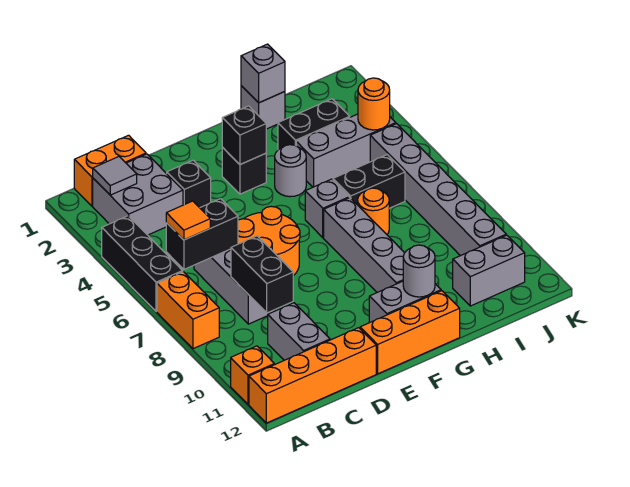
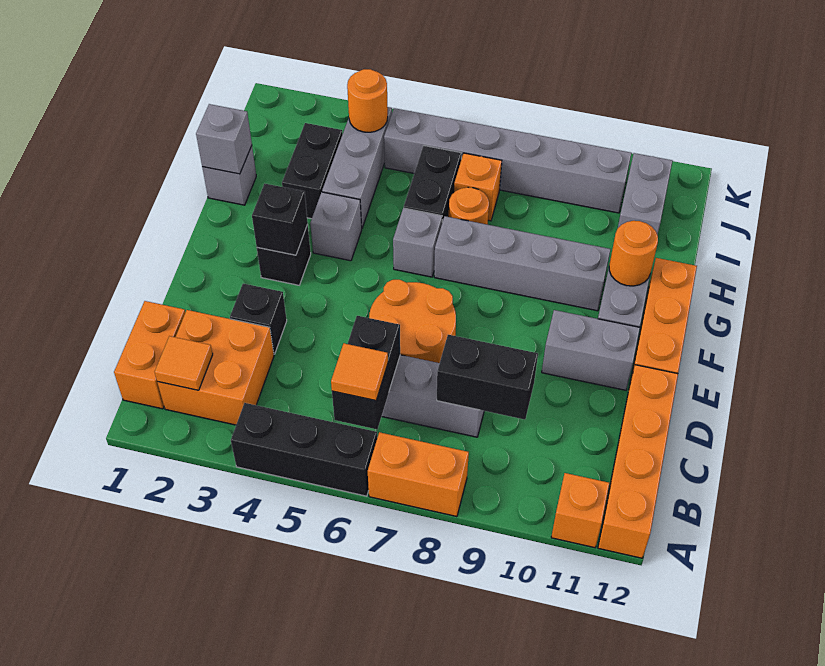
grey 2x2 brick [93,154,183,235] -> orange 2x2 brick [157,310,274,425]
grey 1x1 tile [93,157,137,195] -> orange 1x1 tile [155,336,213,390]
grey 1x2 brick [268,303,330,360] -> grey 1x2 brick moved to [542,310,640,390]
grey 1x1 round brick [275,145,306,197] -> grey 1x1 brick [310,192,362,261]
grey 1x1 round brick [403,245,435,297] -> orange 1x1 round brick [609,221,658,286]
none -> orange 1x1 brick [454,153,502,221]

